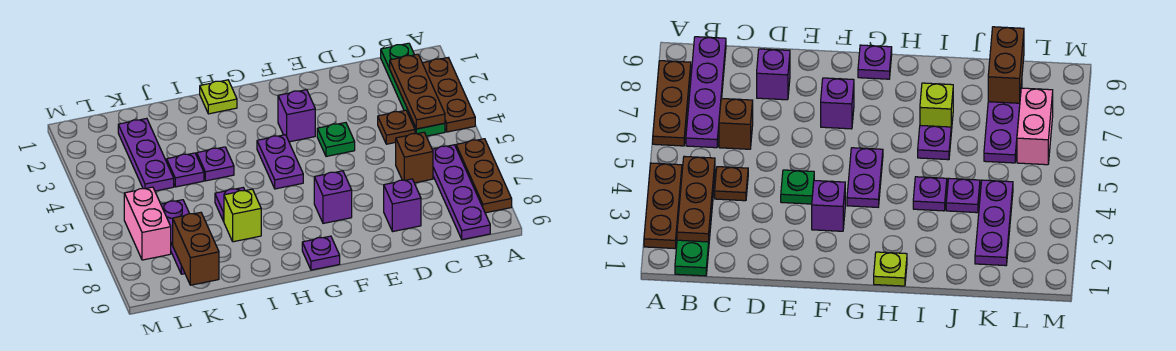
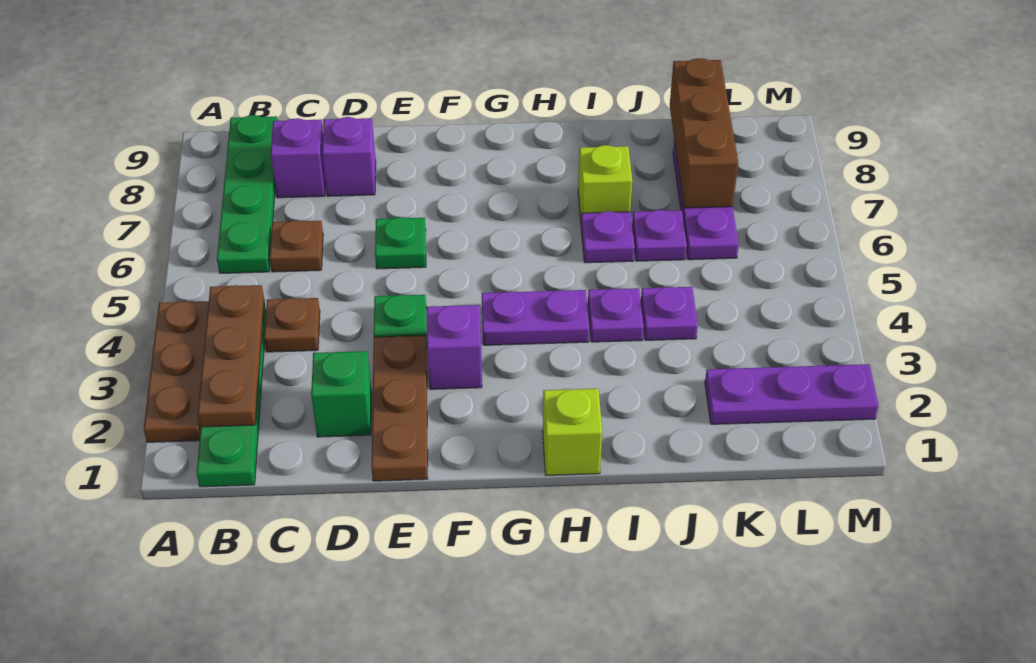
brown 1x3 plate [456,139,512,213] -> brown 1x3 plate moved to [372,336,428,481]
purple 1x4 plate [432,145,490,240] -> green 1x4 plate [217,115,278,273]
brown 1x1 brick [396,132,433,183] -> brown 1x1 plate [270,220,323,272]
none -> green 1x1 brick [311,351,372,437]
none -> green 1x1 plate [375,217,426,269]
purple 1x1 brick [314,171,352,223] -> purple 1x1 brick moved to [271,118,326,198]
purple 1x2 plate [257,135,303,189] -> purple 1x2 plate turned to [482,290,589,345]
purple 1x1 plate [302,236,340,270] -> purple 1x1 plate moved to [632,210,687,261]
lime 1x1 plate [200,80,237,114] -> lime 1x1 brick [543,389,602,475]
purple 1x3 plate [118,118,174,191] -> purple 1x3 plate turned to [705,364,879,424]
brown 1x2 brick [173,212,219,285] -> brown 1x3 brick [670,58,738,208]
pink 1x2 brick [124,187,171,260] -> none

